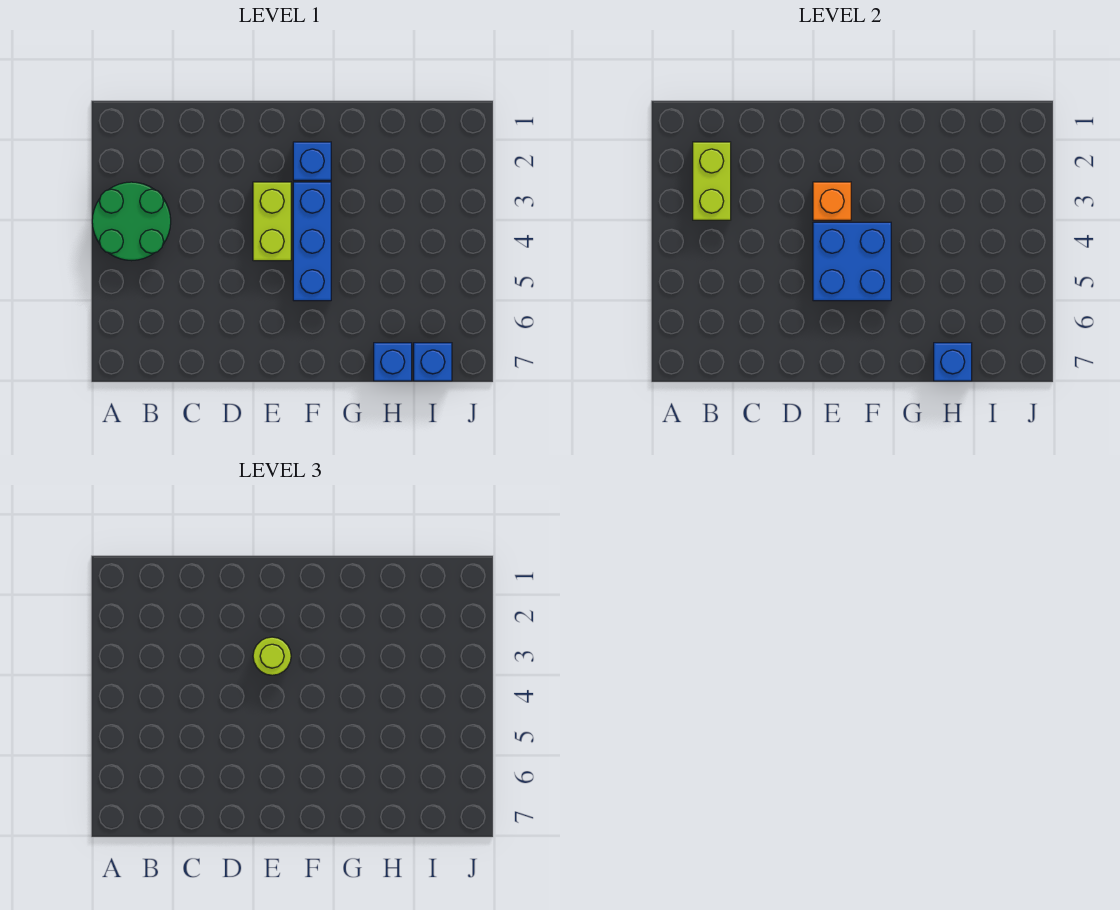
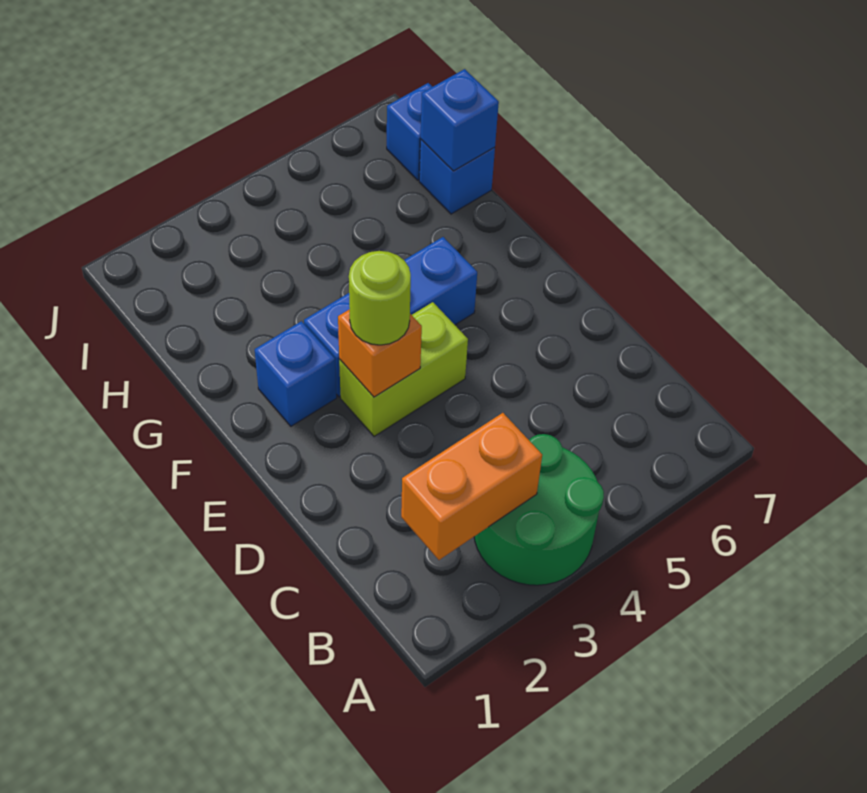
lime 1x2 brick [693,142,731,220] -> orange 1x2 brick [401,413,542,560]
blue 2x2 brick [813,222,891,301] -> none

